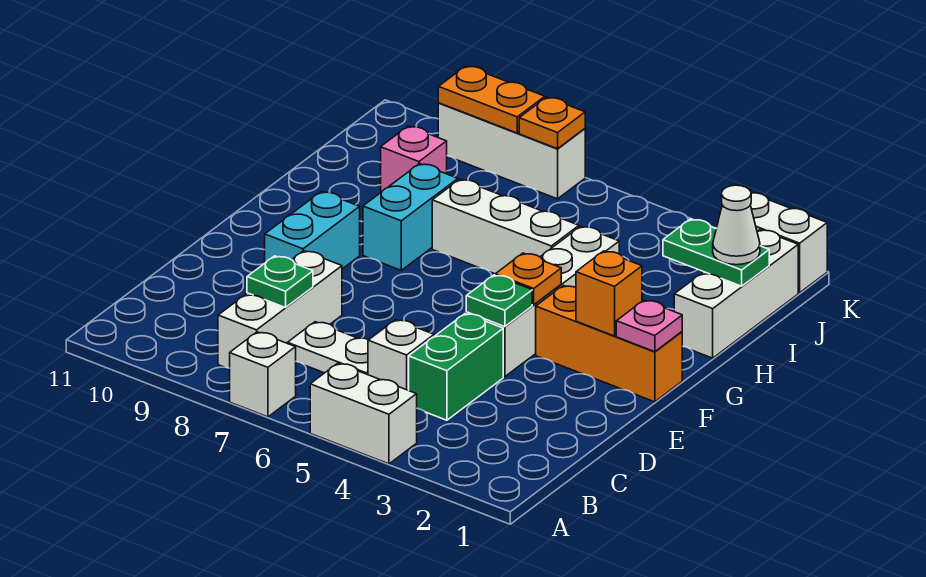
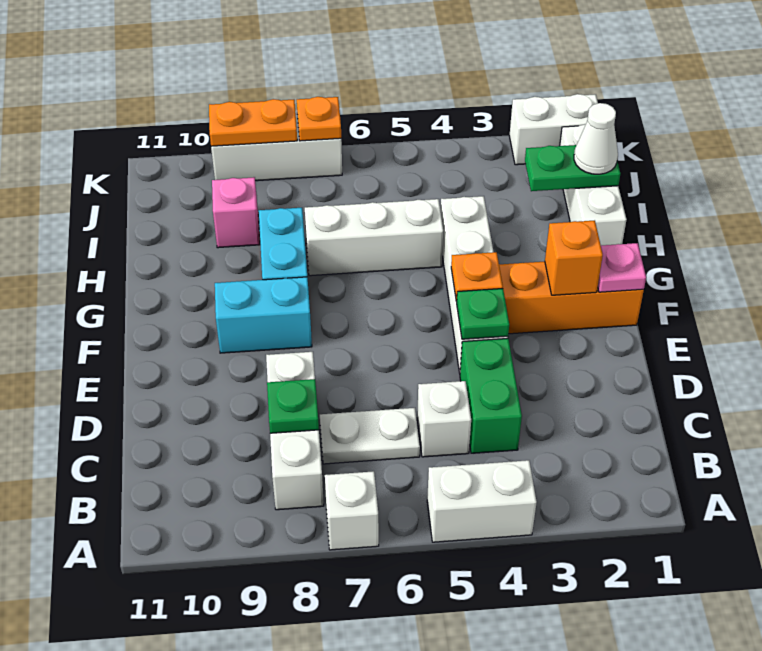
cyan 1x2 brick [265,192,360,269] -> cyan 1x2 brick turned to [215,277,312,353]

